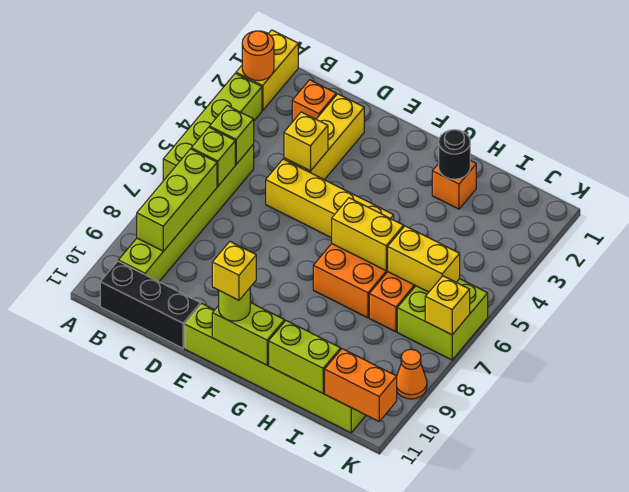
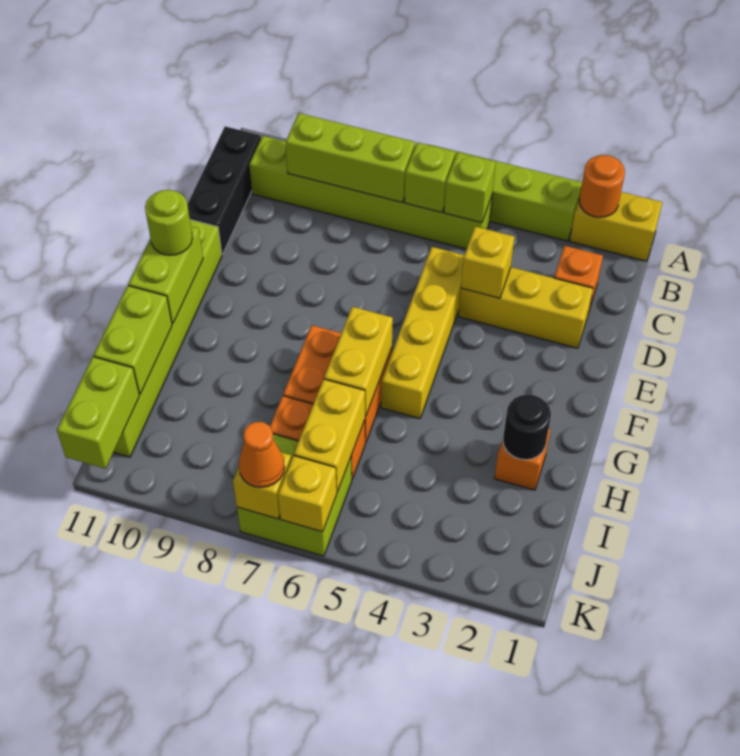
yellow 1x1 brick [212,242,256,300] -> yellow 1x1 brick moved to [278,456,337,532]
orange 1x2 brick [325,349,397,421] -> lime 1x2 brick [57,357,139,469]
orange 1x1 cone [397,349,427,399] -> orange 1x1 cone moved to [239,422,285,488]

